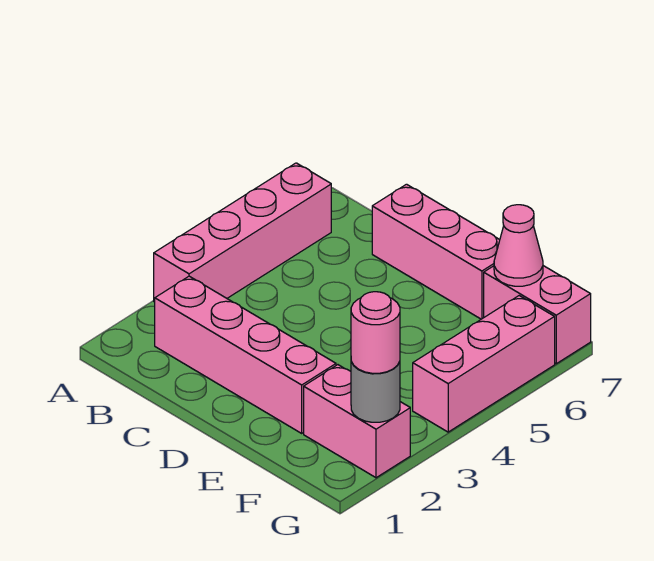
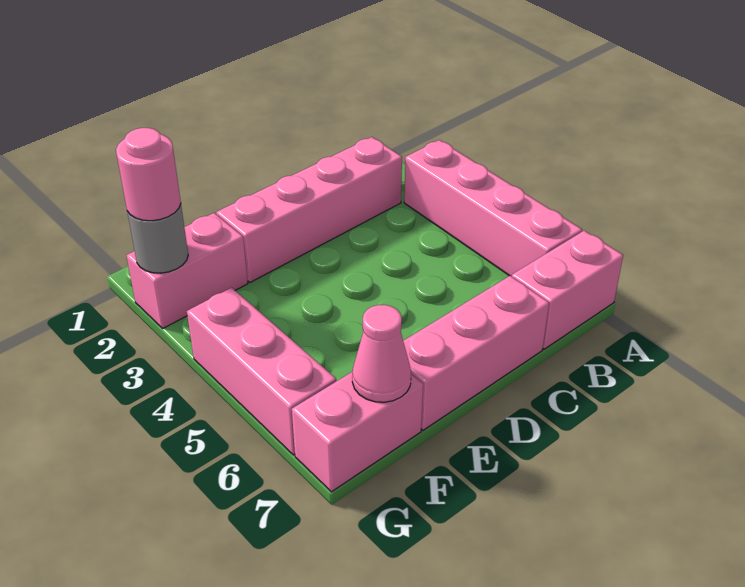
none -> pink 1x2 brick [512,231,623,349]

